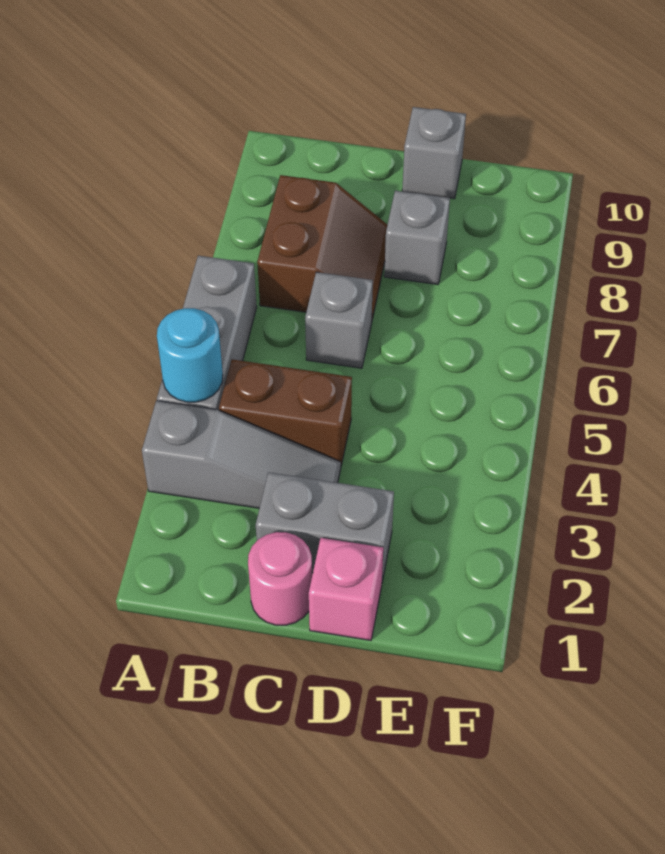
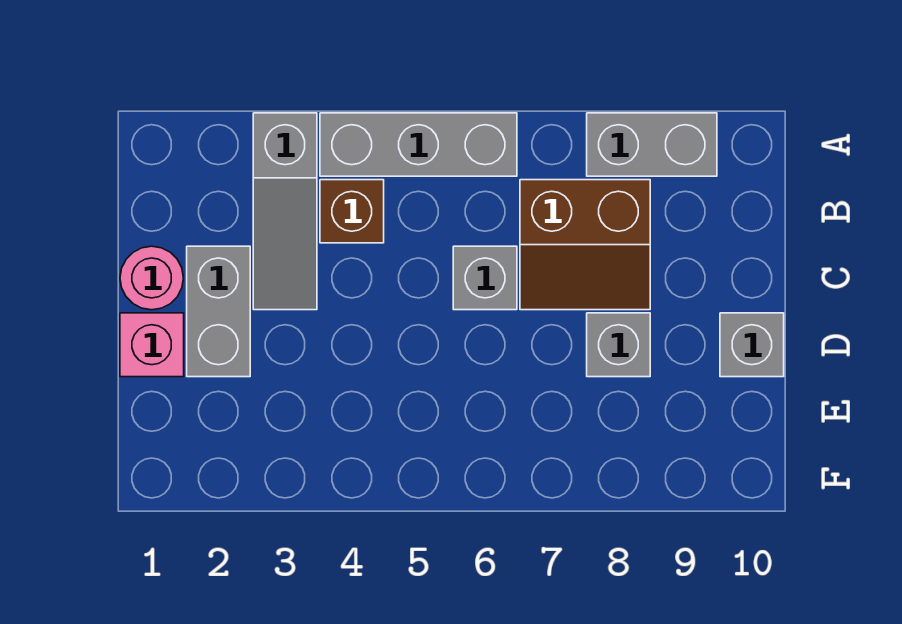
cyan 1x1 round brick [157,308,223,402] -> none
none -> grey 1x2 brick [587,113,717,176]
brown 1x2 brick [219,359,352,465] -> brown 1x1 brick [320,180,384,243]

